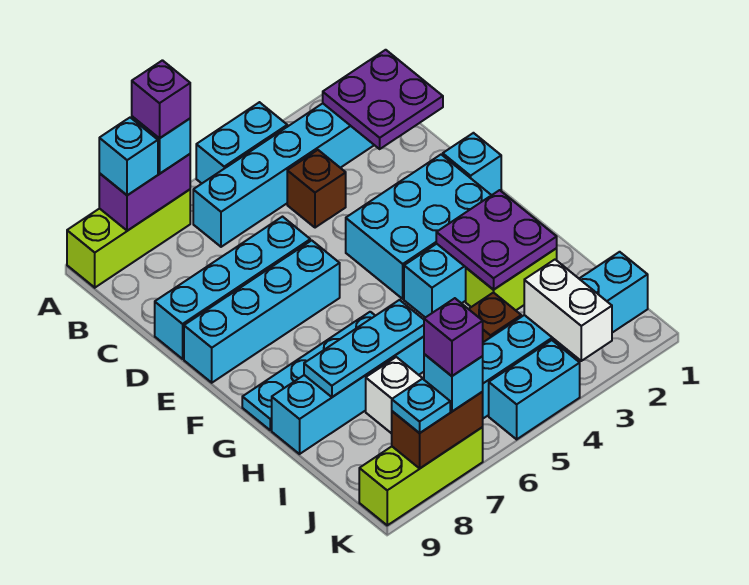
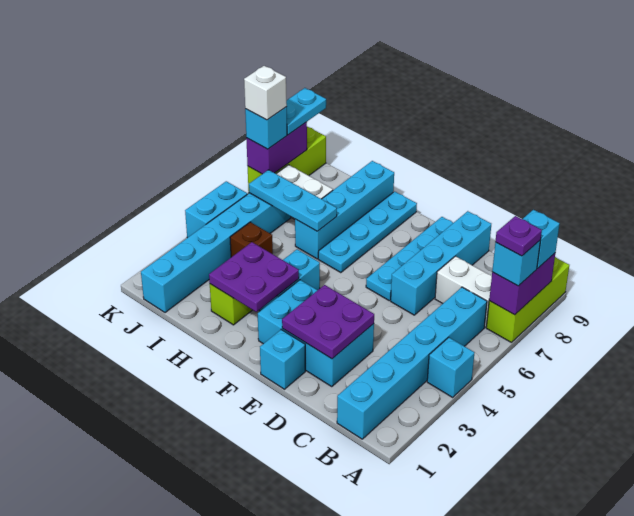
cyan 1x2 brick [196,102,287,183] -> cyan 1x1 brick [427,337,474,397]
purple 1x1 brick [132,60,190,138] -> purple 1x1 plate [495,216,542,256]
purple 2x2 plate [323,50,443,149] -> purple 2x2 plate moved to [282,285,374,359]
brown 1x1 brick [287,150,346,228] -> none
cyan 2x3 brick [346,155,491,299] -> cyan 2x3 brick turned to [258,280,374,386]
cyan 1x4 brick [184,240,340,383] -> cyan 1x4 plate [366,217,453,301]
cyan 1x3 plate [304,300,424,397] -> cyan 1x3 plate turned to [249,170,337,231]
white 1x2 brick [524,260,612,361] -> white 1x2 brick moved to [435,256,492,327]
brown 1x2 brick [392,392,483,468] -> purple 1x2 brick [246,122,307,174]
purple 1x1 brick [424,298,483,376] -> white 1x1 brick [244,66,287,120]
cyan 1x1 plate [392,379,450,433] -> cyan 1x2 plate [286,88,326,135]

